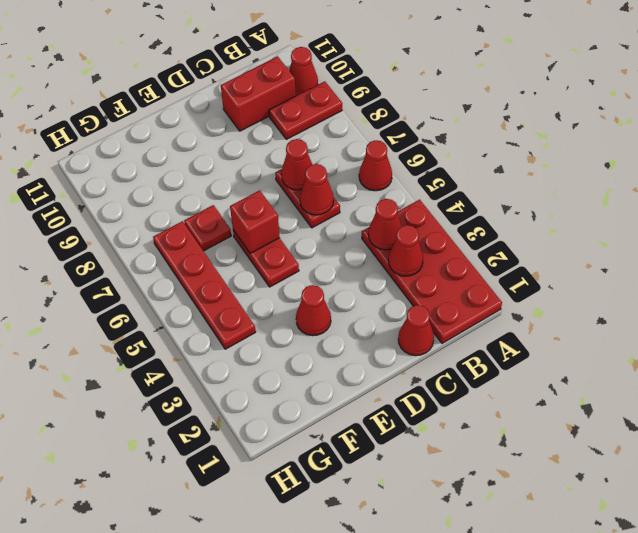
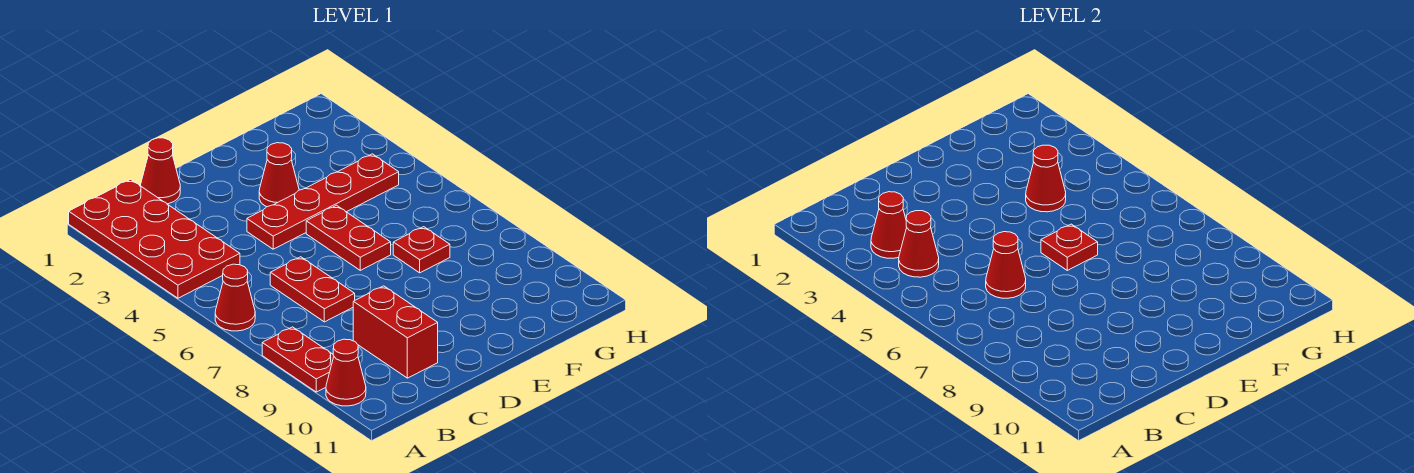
red 1x2 plate [269,81,342,139] -> red 1x2 plate turned to [262,327,334,392]
red 1x2 brick [221,56,296,131] -> red 1x2 brick turned to [353,286,438,378]
red 1x1 cone [281,139,312,190] -> red 1x1 cone moved to [1026,145,1066,212]
red 1x1 brick [230,190,280,254] -> red 1x1 plate [1041,224,1098,270]
red 1x4 plate [153,221,256,349] -> red 1x4 plate turned to [247,154,399,249]

